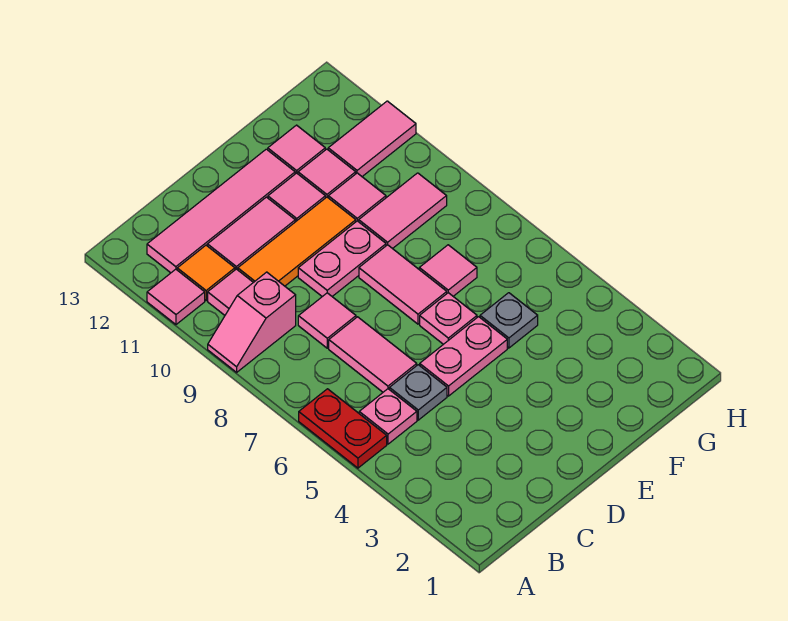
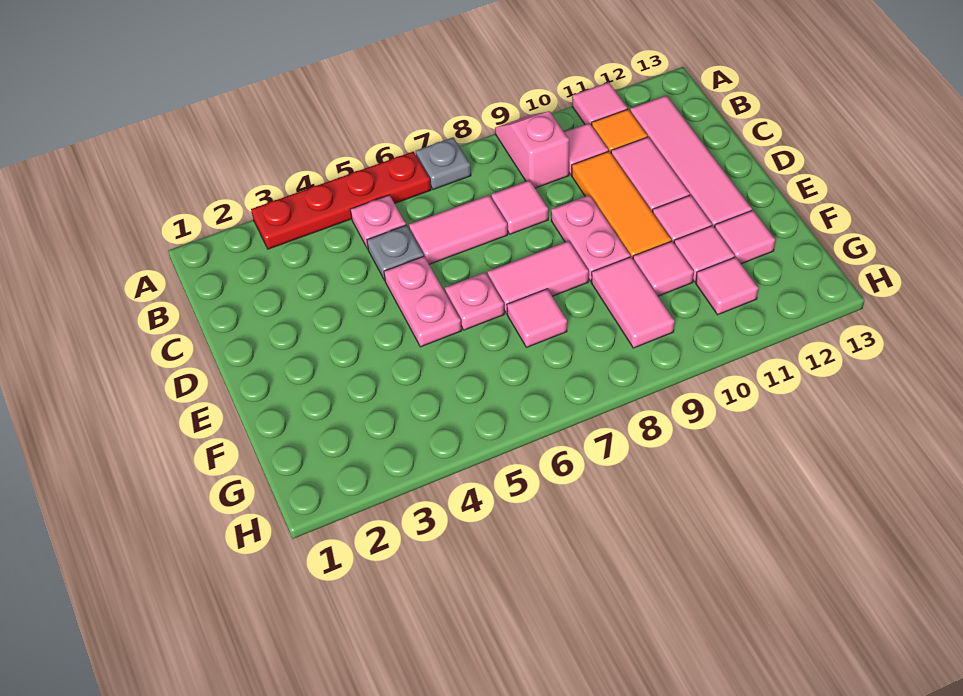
red 1x2 plate [299,389,387,468] -> red 1x4 plate [251,152,431,249]
grey 1x1 plate [480,293,538,348] -> grey 1x1 plate moved to [416,137,471,190]
pink 1x2 tile [328,101,416,176] -> pink 1x1 tile [696,257,758,315]

